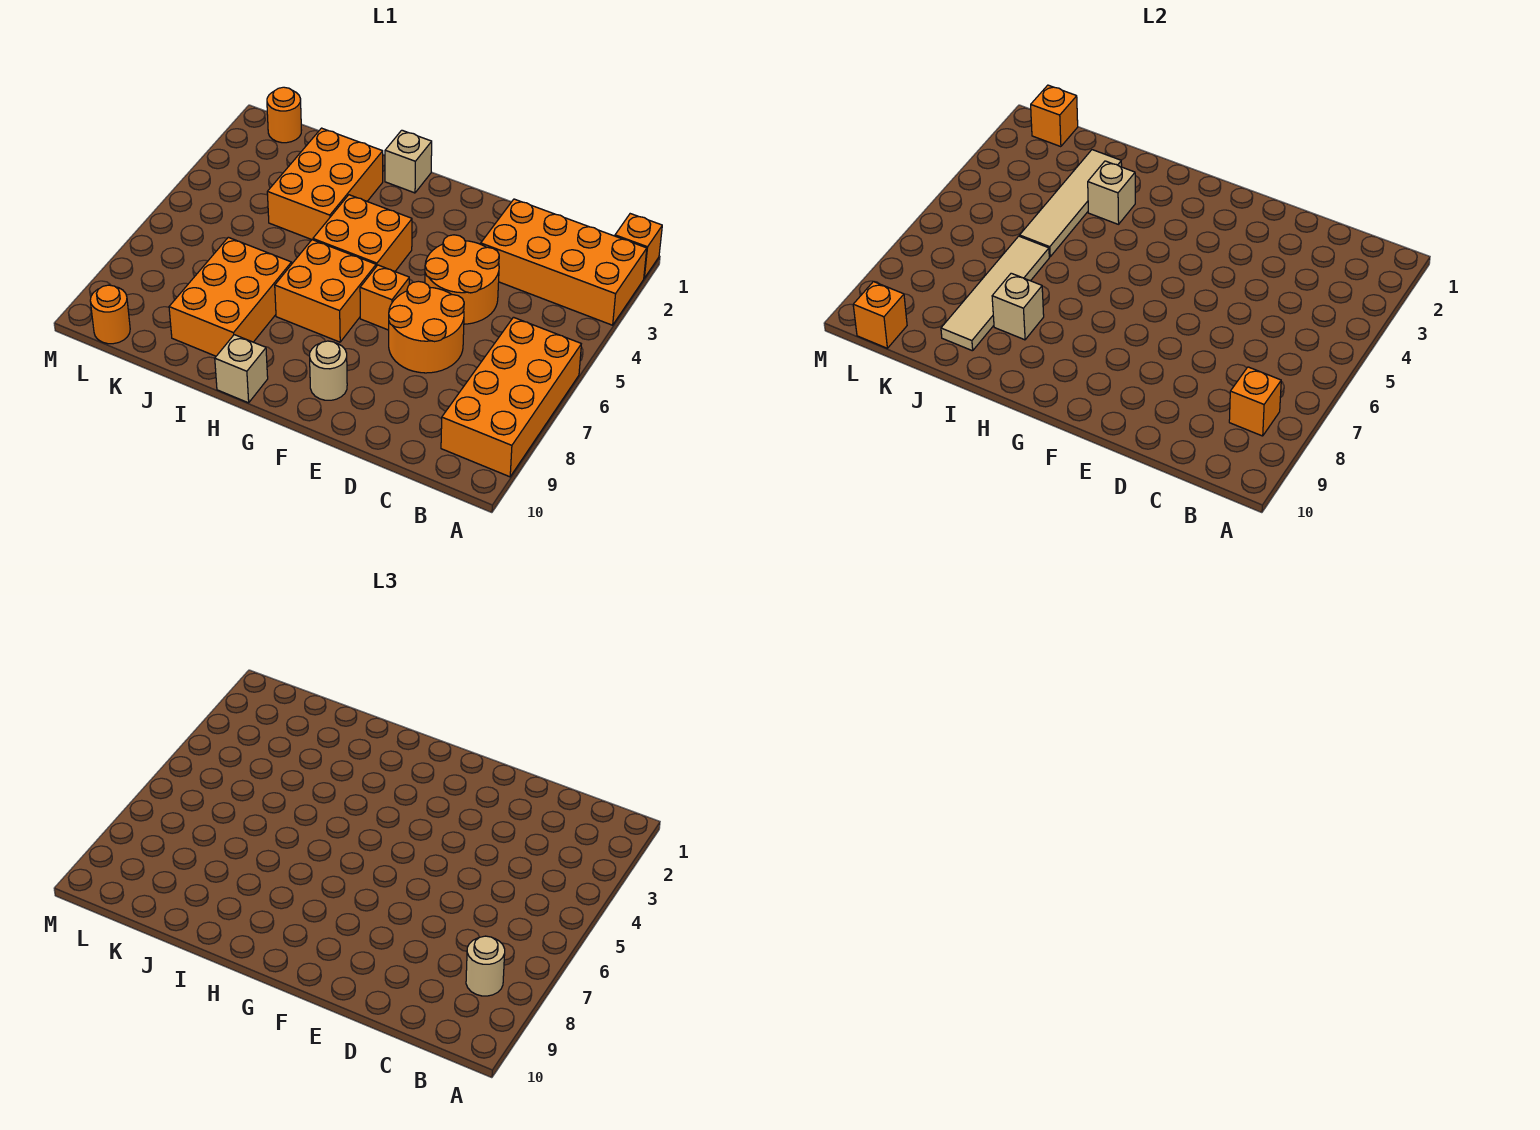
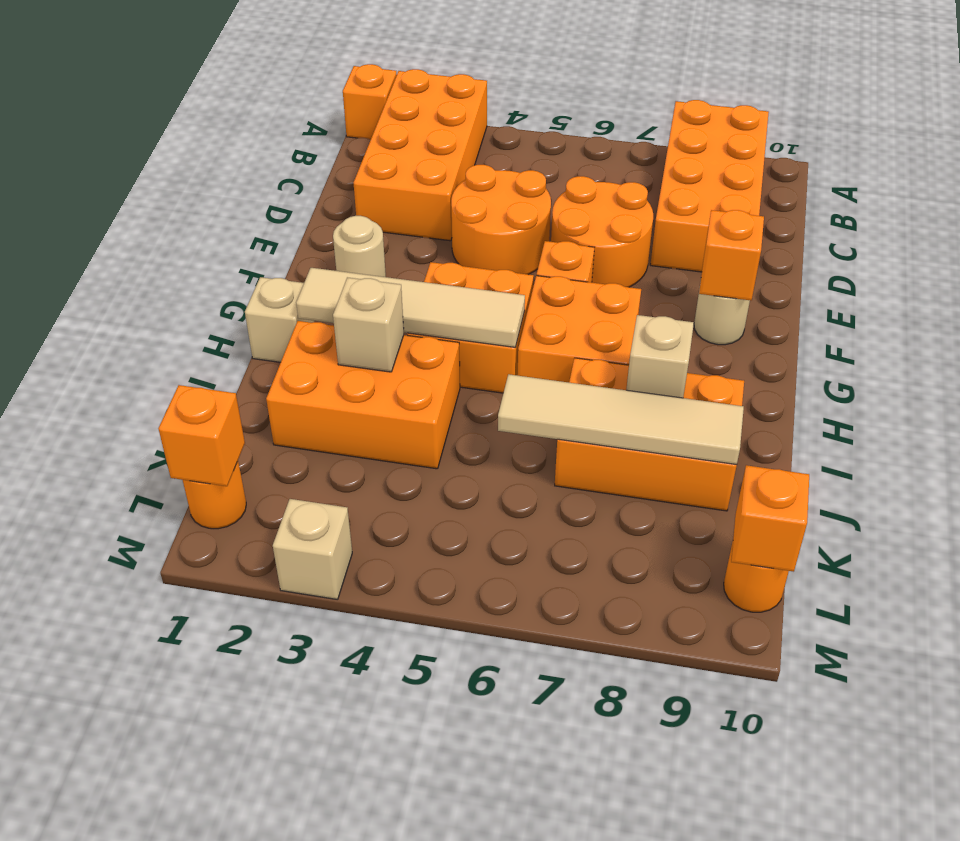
orange 2x4 brick [441,317,581,477] -> orange 2x4 brick turned to [650,100,769,272]
orange 1x1 brick [1229,367,1281,436] -> orange 1x1 brick moved to [699,210,764,300]
tan 1x1 round brick [466,936,505,996] -> tan 1x1 round brick moved to [333,216,386,277]
tan 1x1 brick [215,335,268,403] -> tan 1x1 brick moved to [273,499,352,600]
tan 1x4 tile [1020,150,1122,257] -> tan 1x4 tile moved to [296,268,525,348]

